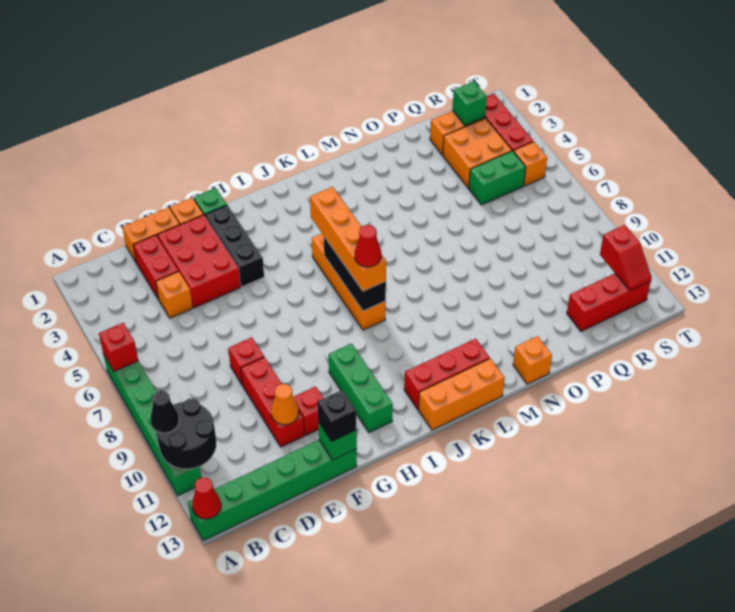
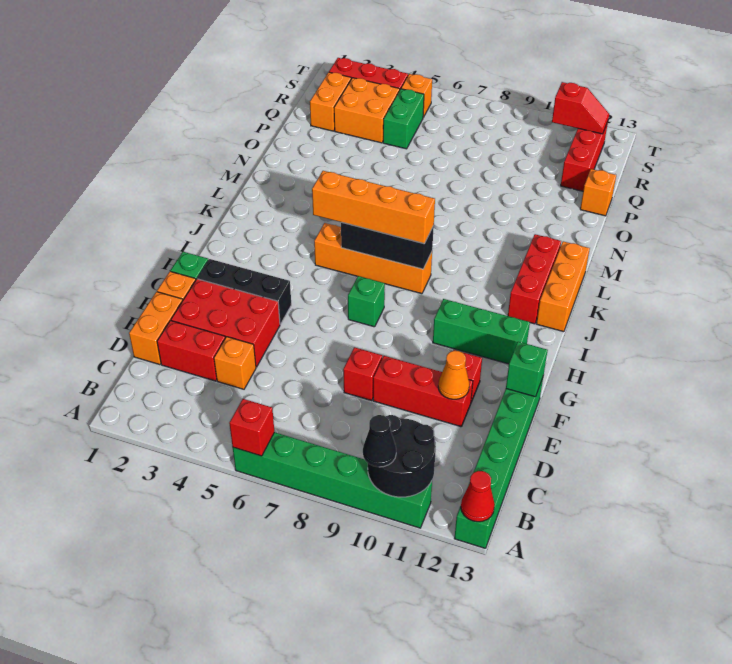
black 1x1 brick [317,390,356,441] -> none
red 1x1 cone [355,225,381,267] -> none
orange 1x1 brick [513,336,552,384] -> orange 1x1 brick moved to [580,169,616,216]
green 1x1 brick [452,81,487,126] -> green 1x1 brick moved to [348,276,385,327]

